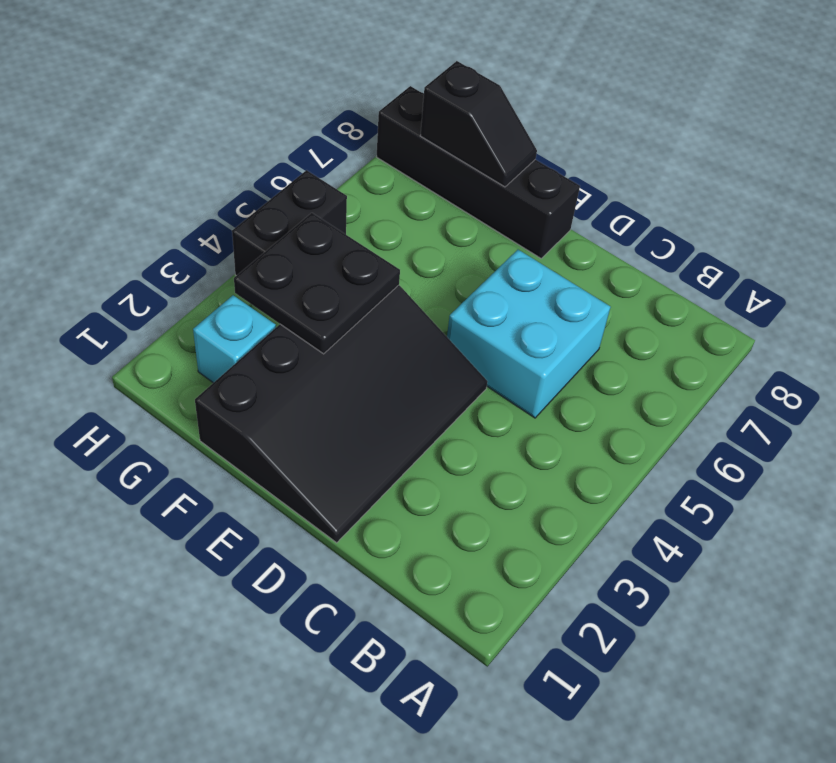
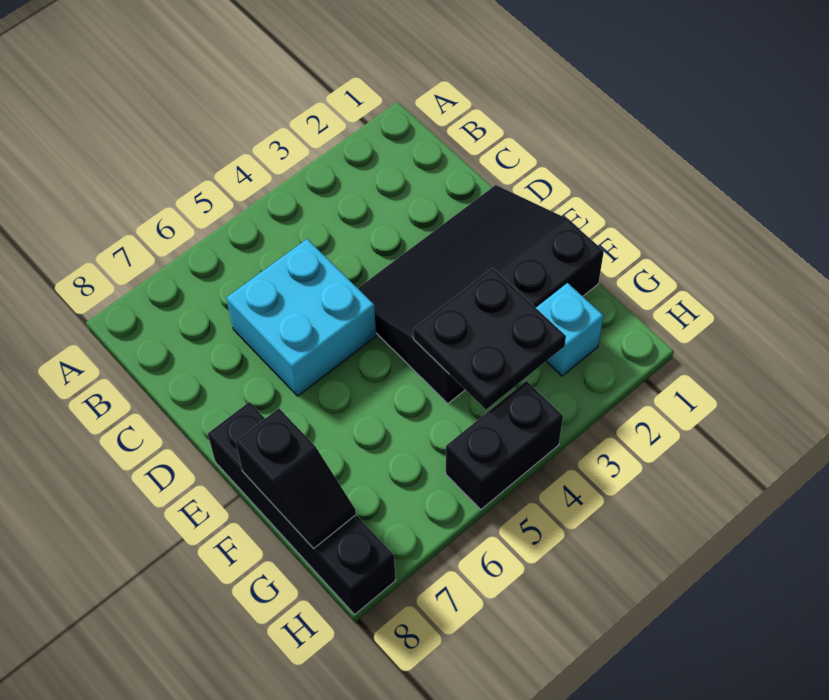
black 1x2 slope [420,61,537,187] -> black 1x2 slope turned to [235,408,356,549]

